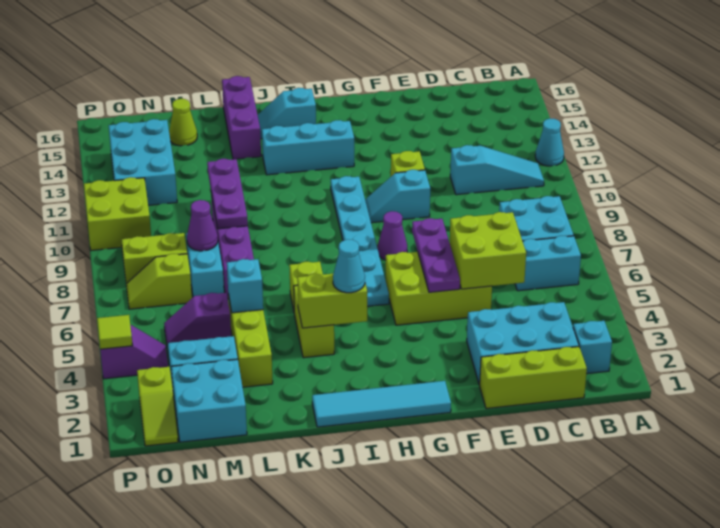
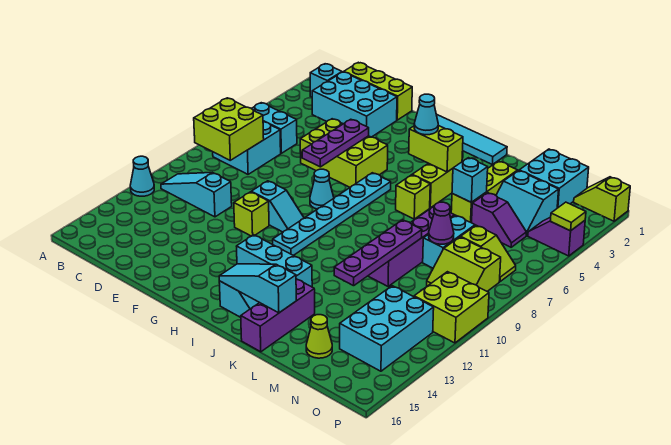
lime 2x2 brick [450,212,526,289] -> lime 2x2 brick moved to [194,98,264,160]
purple 1x1 cone [378,211,407,260] -> cyan 1x1 cone [310,169,334,209]
none -> cyan 1x3 slope [219,264,296,313]
purple 1x3 plate [207,159,248,229] -> purple 1x4 plate [334,220,422,286]
lime 1x2 slope [137,367,178,446] -> lime 1x2 slope turned to [574,177,630,221]

